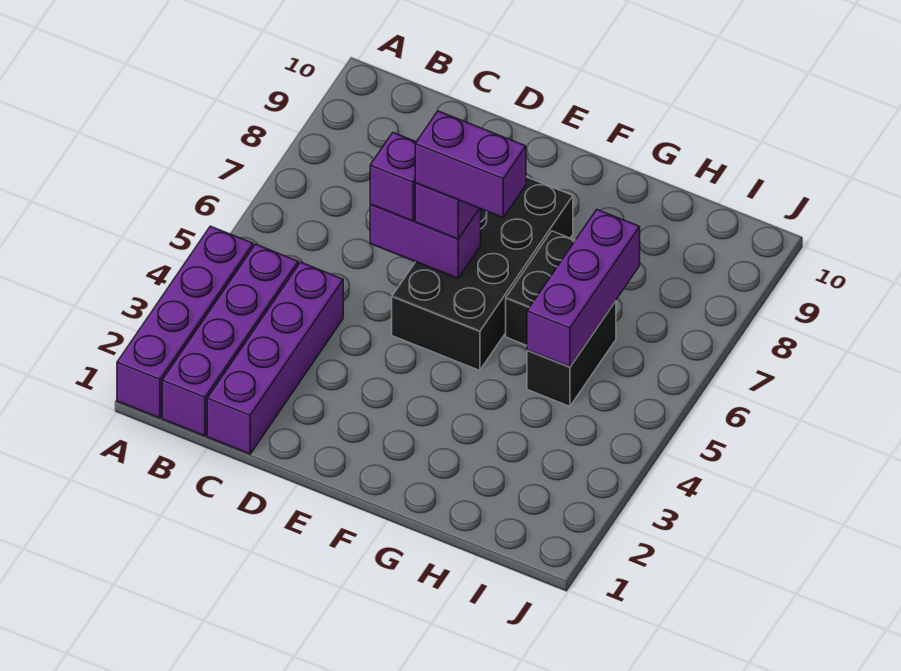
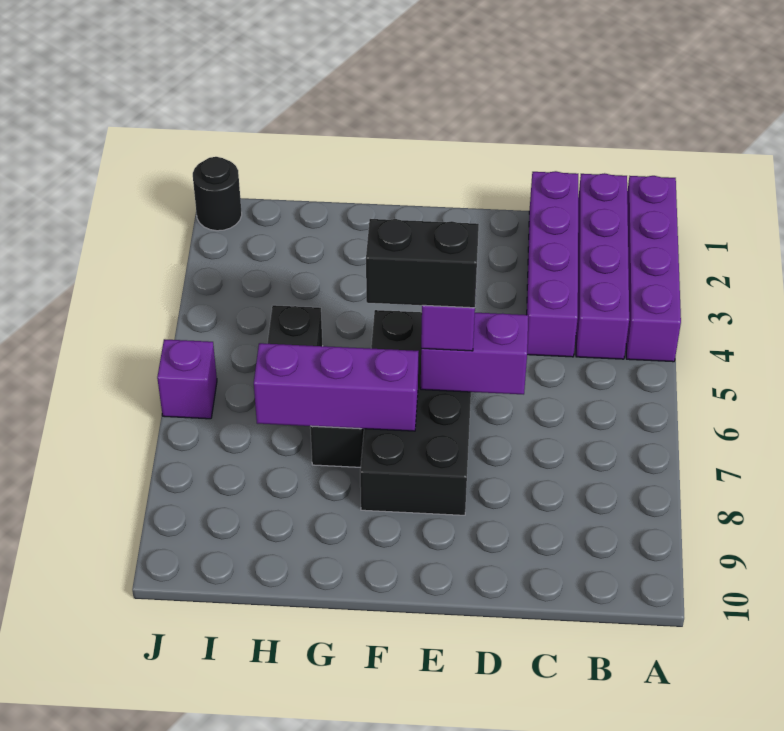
purple 1x1 brick [370,133,416,221] -> purple 1x1 brick moved to [157,339,217,419]
purple 1x2 brick [415,111,526,217] -> black 1x2 brick [366,219,479,308]
purple 1x3 brick [527,210,640,367] -> purple 1x3 brick turned to [254,343,419,431]
none -> black 1x1 round brick [193,157,242,231]

